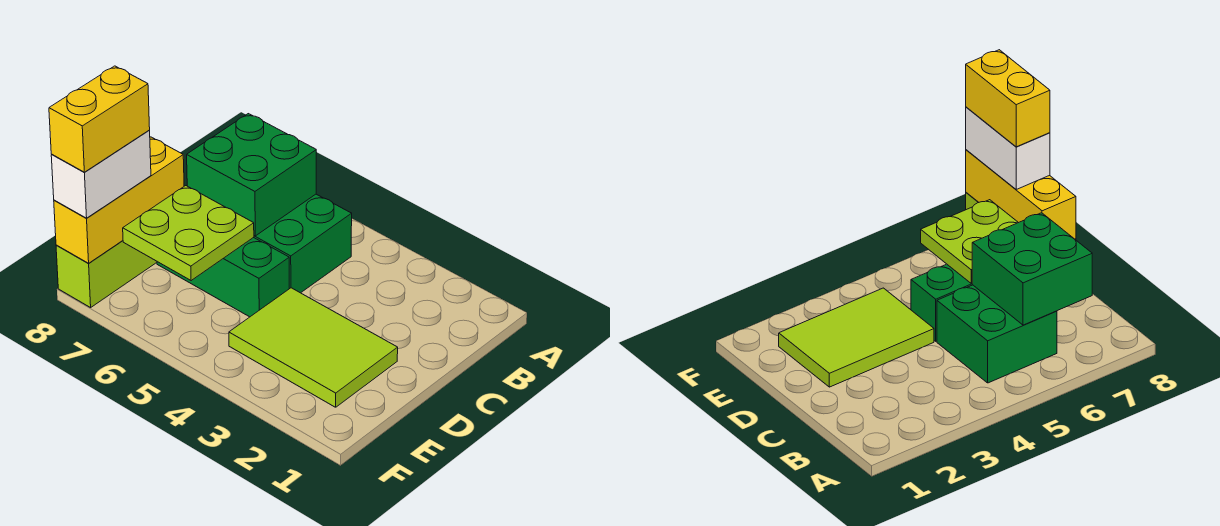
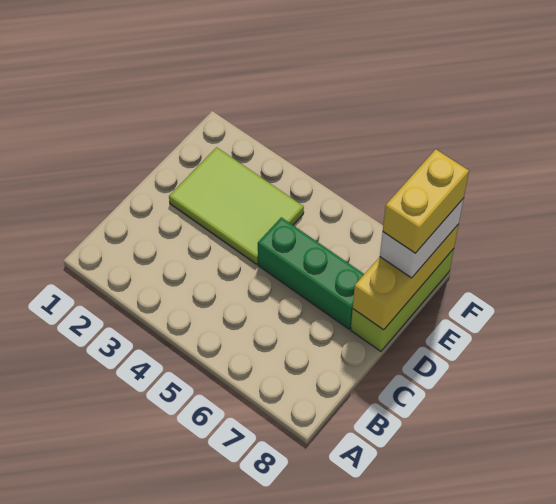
green 2x2 brick [254,194,352,293] -> none
green 2x2 brick [187,114,316,236] -> none
lime 2x2 plate [123,186,254,281] -> none

